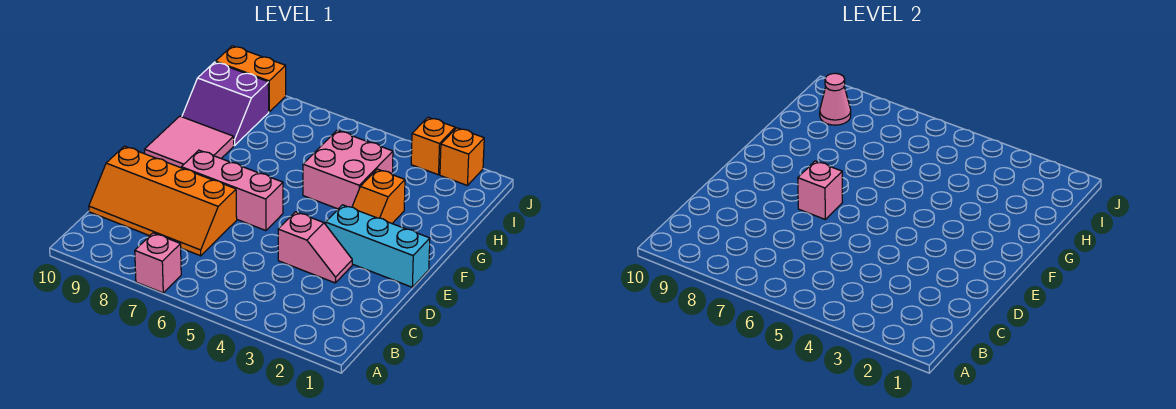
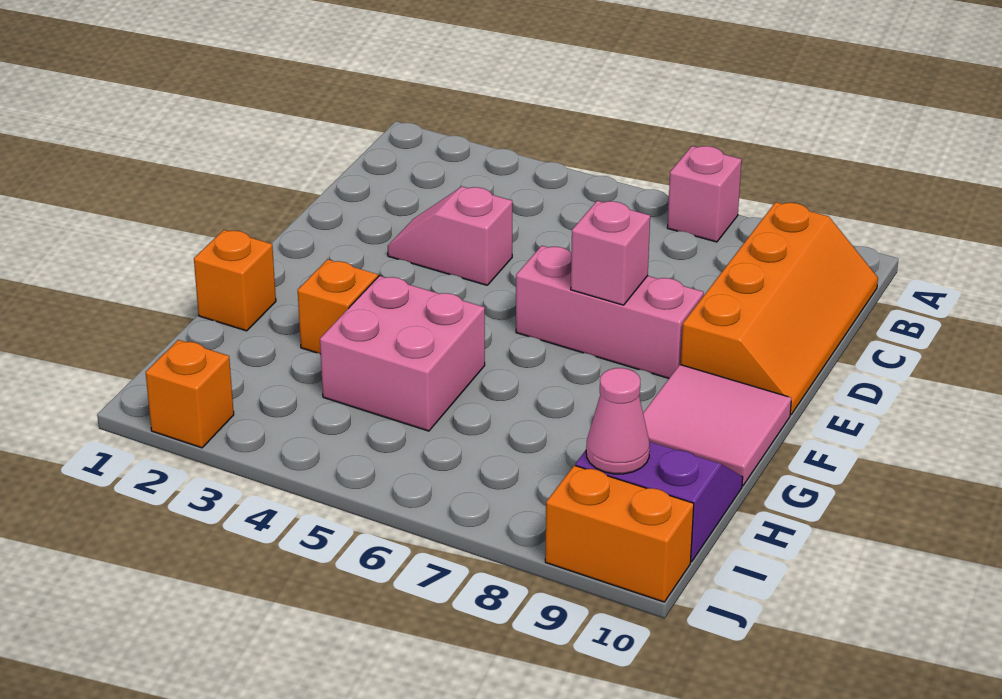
orange 2x4 slope [89,146,237,256] -> orange 2x4 slope turned to [681,202,878,415]
cyan 1x3 brick [326,205,430,287] -> none
orange 1x1 brick [411,117,455,175] -> orange 1x1 brick moved to [194,230,276,331]

